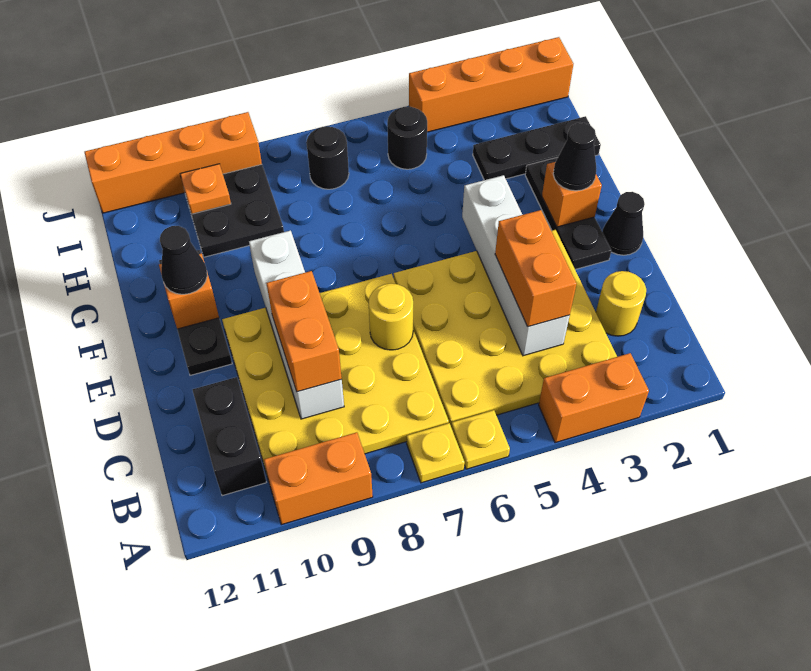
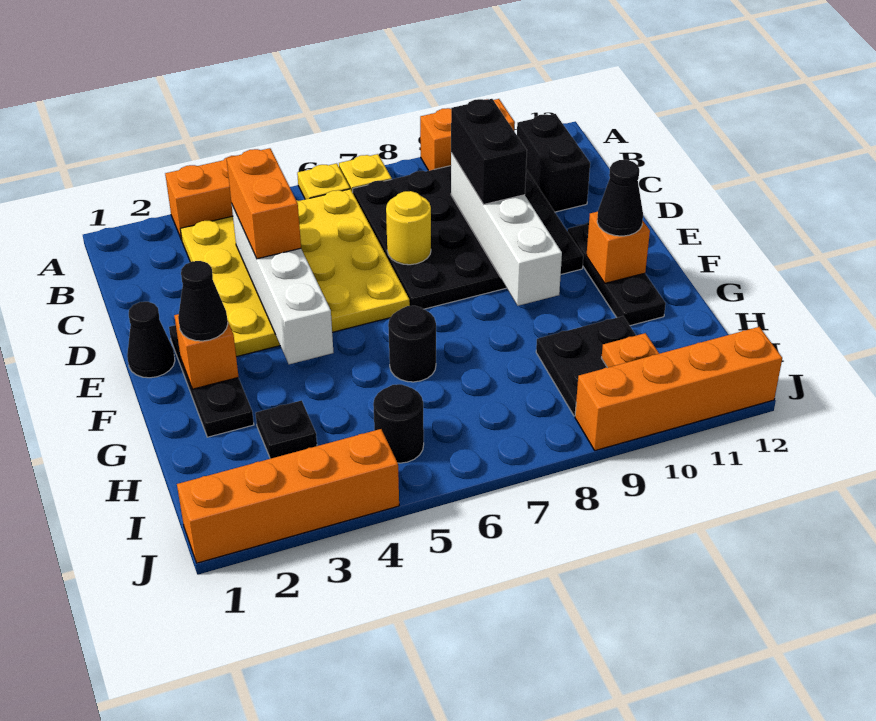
yellow 4x4 plate [222,274,449,477] -> black 4x4 plate [353,166,583,309]
yellow 1x1 round brick [596,271,646,336] -> none
orange 1x2 brick [266,271,342,392] -> black 1x2 brick [451,99,527,204]
black 1x3 plate [473,116,601,180] -> black 1x1 plate [256,401,317,459]
black 1x1 round brick [306,126,349,189] -> black 1x1 round brick moved to [388,306,436,382]

